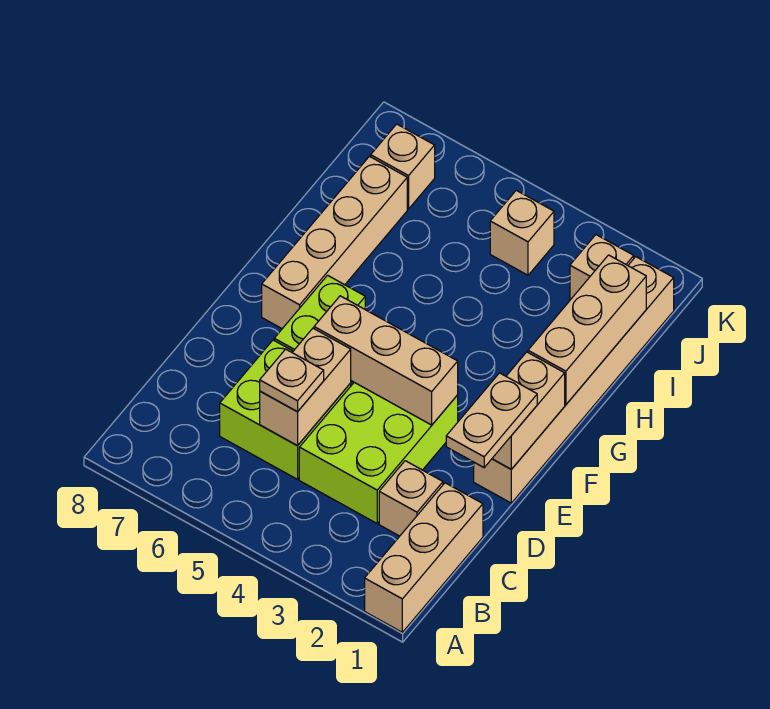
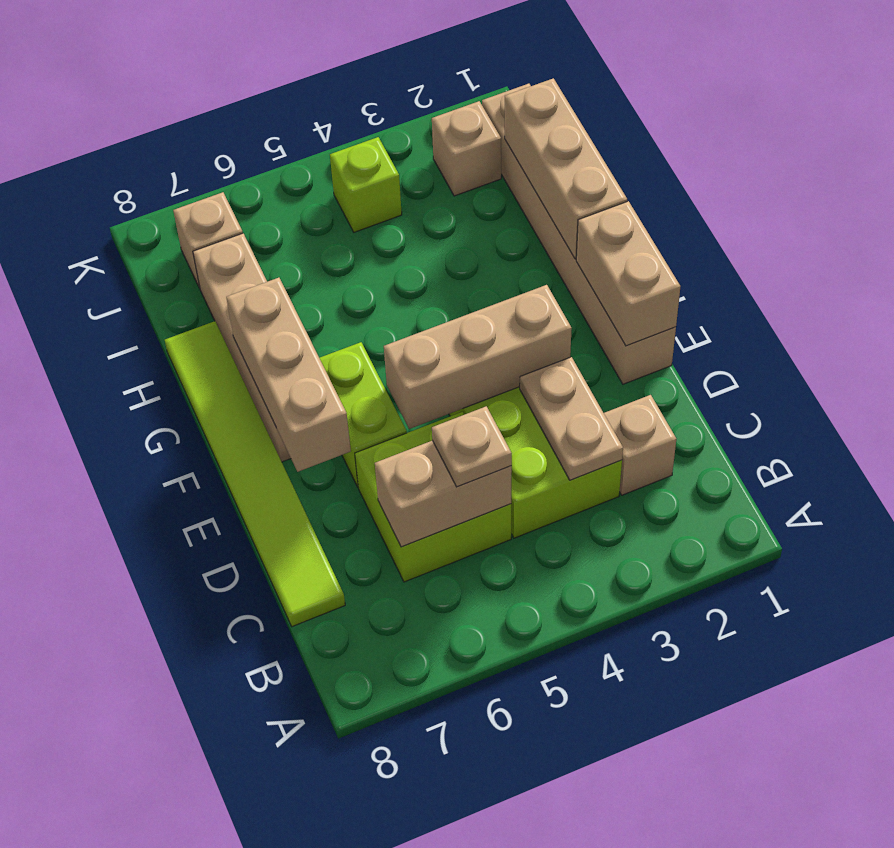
tan 1x3 brick [365,483,483,632] -> tan 1x3 brick moved to [226,278,351,472]
tan 1x2 brick [260,328,351,446] -> tan 1x2 brick turned to [375,441,512,547]
none -> lime 1x6 tile [165,321,345,627]
tan 1x2 plate [446,373,537,467] -> tan 1x2 plate moved to [520,357,623,480]
tan 1x1 brick [490,190,554,275] -> lime 1x1 brick [330,137,402,232]

